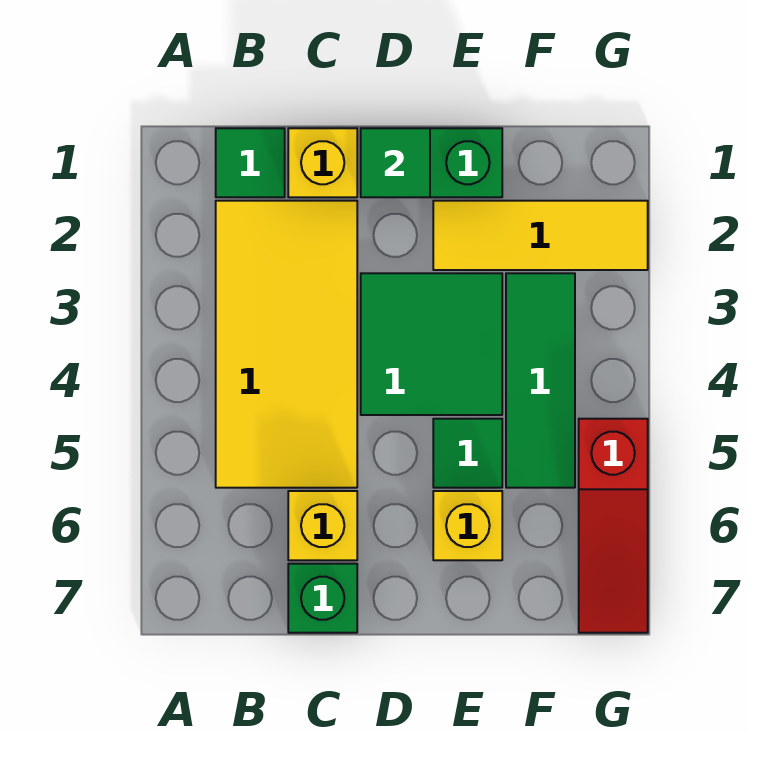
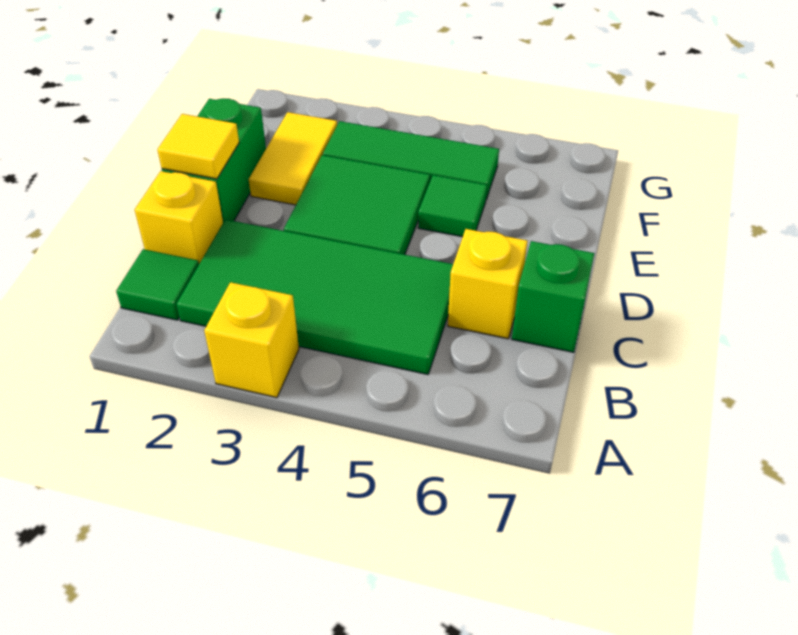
yellow 2x4 tile [216,201,357,488] -> green 2x4 tile [177,220,453,374]
green 1x1 tile [361,128,430,197] -> yellow 1x1 tile [157,114,239,179]
yellow 1x3 tile [433,201,648,270] -> yellow 1x2 tile [249,112,337,205]
yellow 1x1 brick [433,491,502,560] -> yellow 1x1 brick moved to [204,282,299,398]
red 1x3 slope [579,419,648,633] -> none

